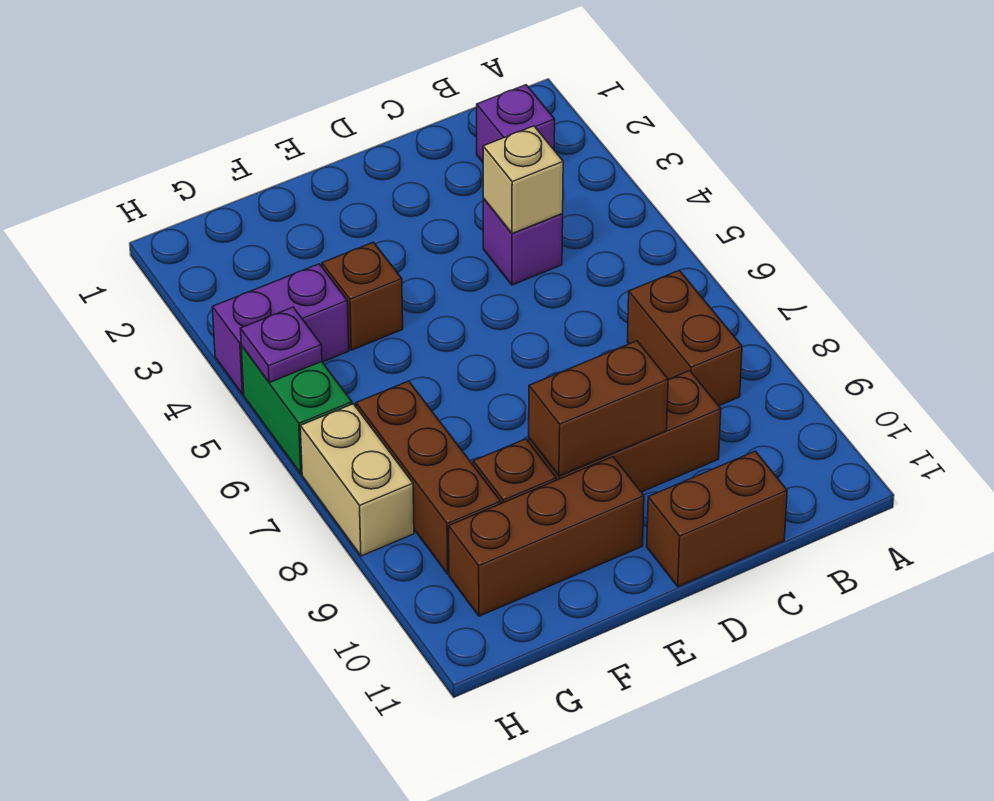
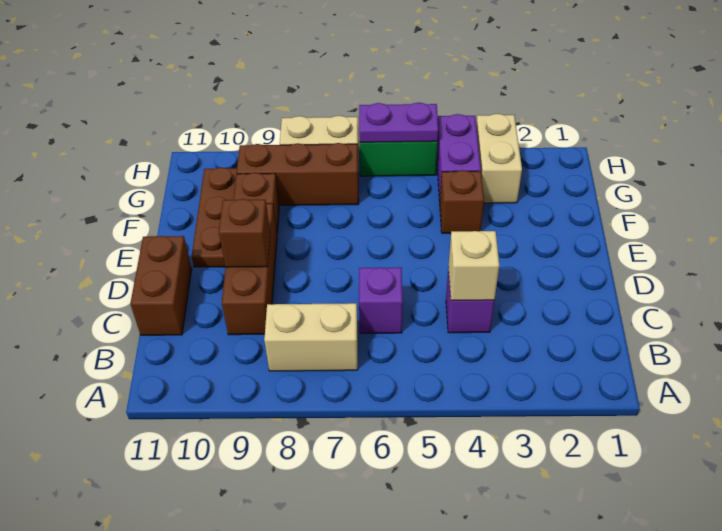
purple 1x1 brick [477,85,555,162] -> purple 1x1 brick moved to [359,267,403,333]
brown 1x2 brick [627,270,742,406] -> tan 1x2 brick [264,303,358,371]
brown 1x2 brick [529,341,668,476] -> brown 1x1 brick [219,199,270,267]
brown 1x3 brick [449,457,644,616] -> brown 1x3 plate [192,167,237,267]
none -> tan 1x2 brick [476,114,522,203]
purple 1x1 plate [240,307,322,383] -> purple 1x2 plate [359,103,438,142]

